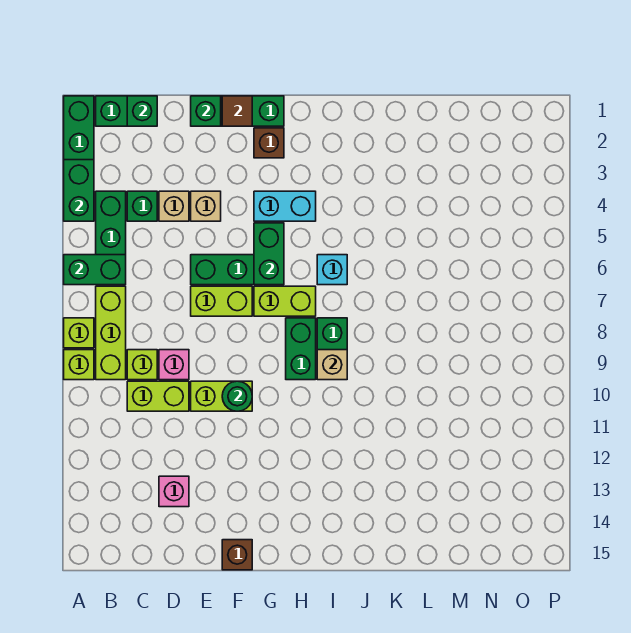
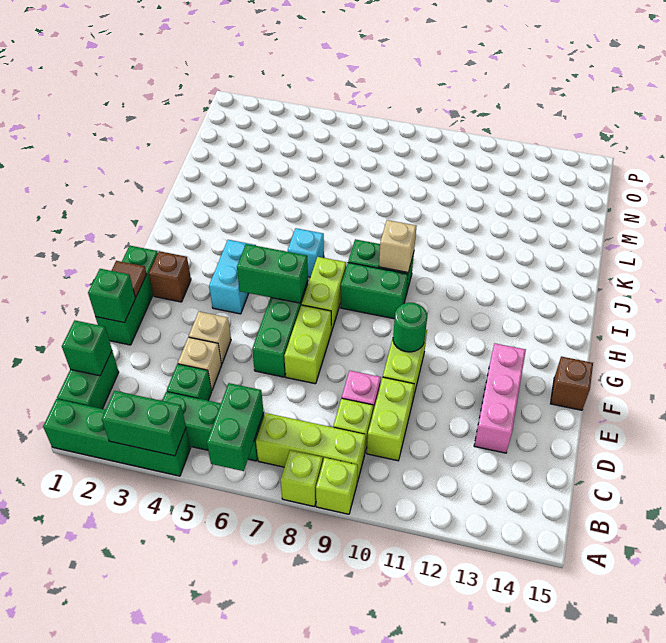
pink 1x1 brick [159,476,189,507] -> pink 1x3 brick [474,343,526,453]

